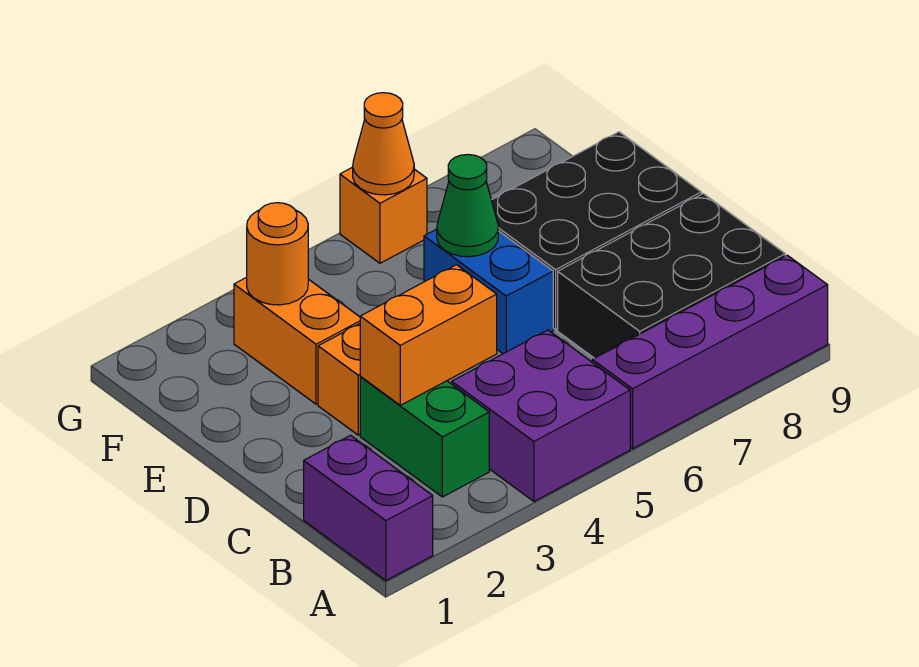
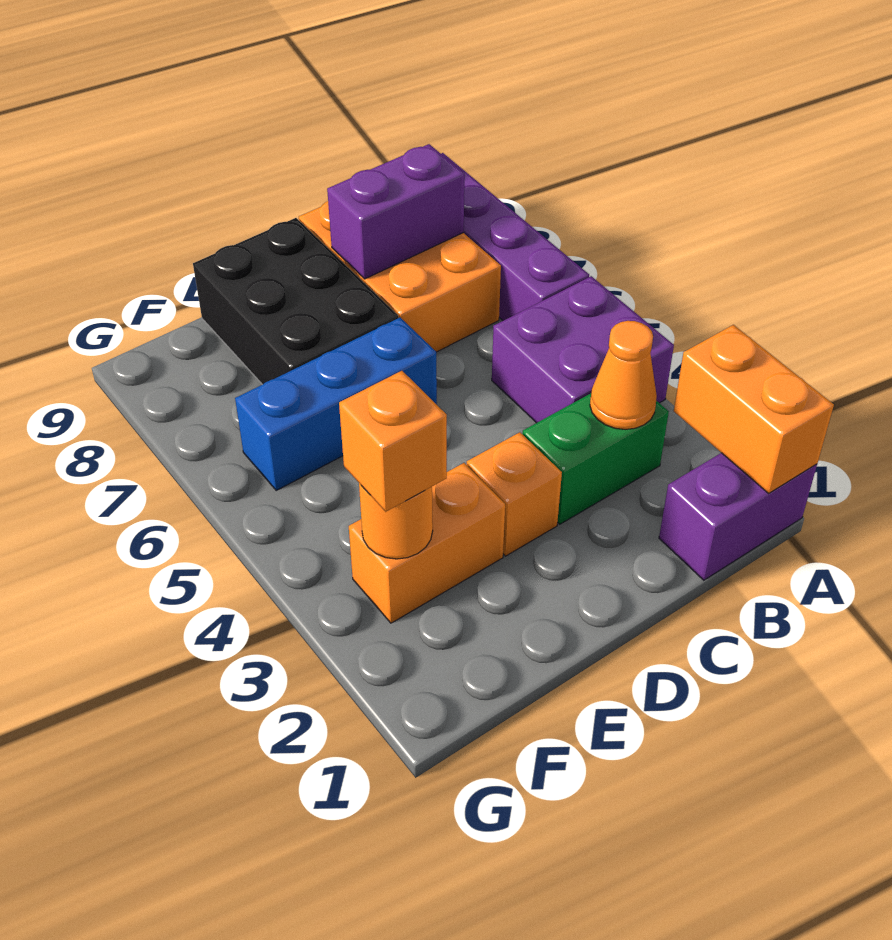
black 2x3 brick [558,194,785,358] -> orange 2x3 brick [299,201,501,352]
none -> purple 1x2 brick [327,144,464,279]
orange 1x2 brick [360,265,497,405] -> orange 1x2 brick moved to [674,325,834,493]
blue 1x2 brick [424,229,553,354] -> blue 1x3 brick [235,318,437,490]
green 1x1 cone [437,154,498,257] -> none
orange 1x1 brick [340,167,427,263] -> orange 1x1 brick moved to [339,371,447,512]
orange 1x1 cone [353,93,414,195] -> orange 1x1 cone moved to [590,321,657,430]

